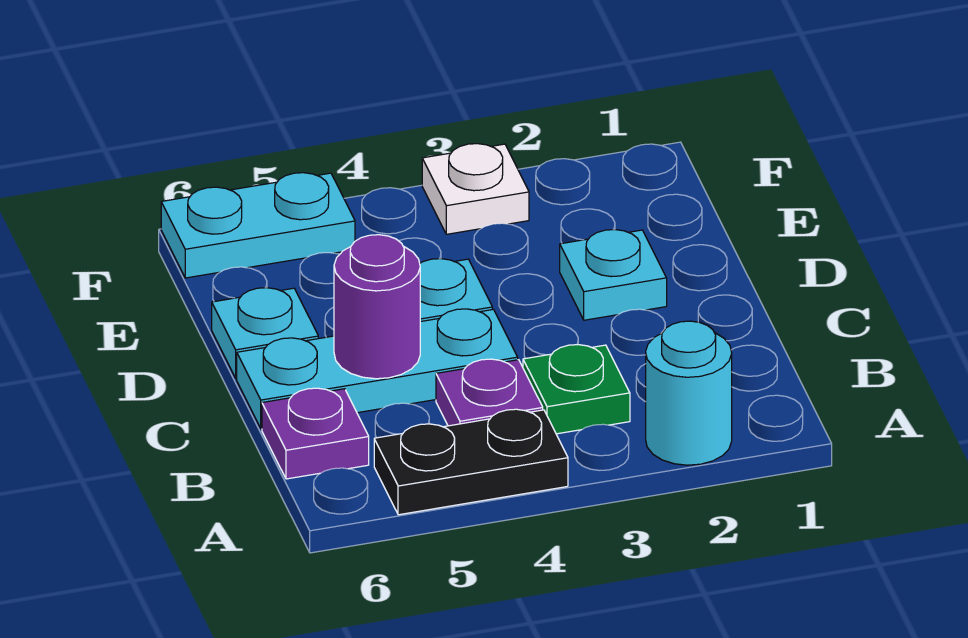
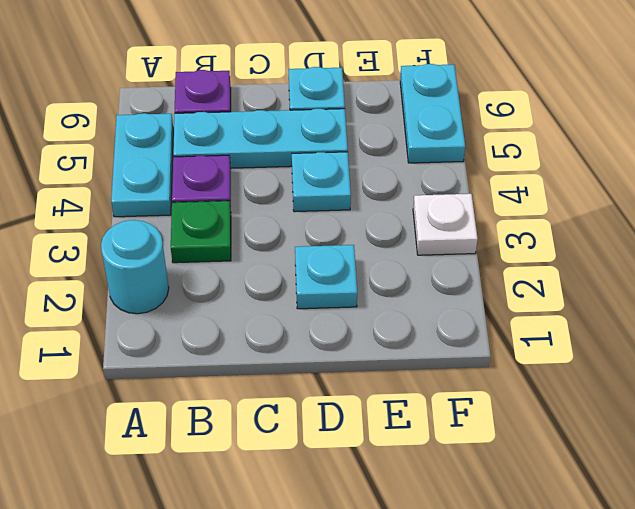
black 1x2 plate [374,409,568,515] -> cyan 1x2 plate [111,113,173,217]
cyan 1x3 plate [237,309,518,429] -> cyan 1x3 plate turned to [173,109,348,168]
purple 1x1 round brick [334,235,420,379] -> none

